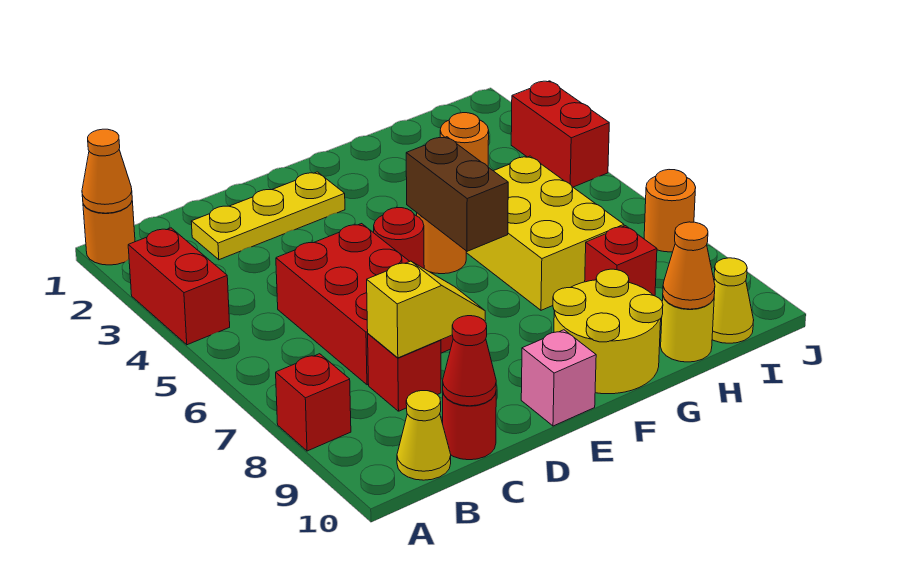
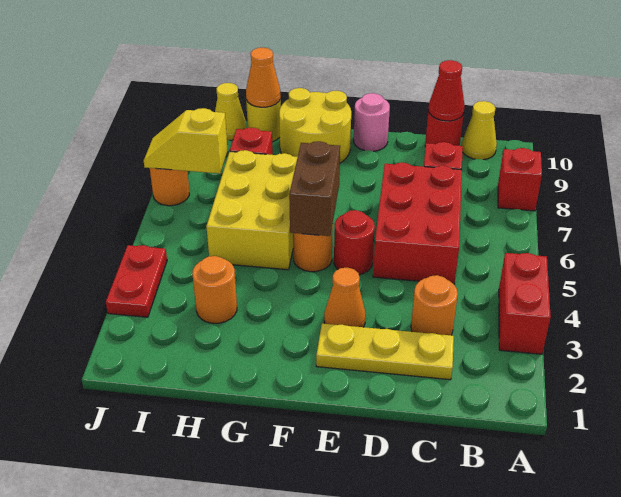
orange 1x1 round brick [83,201,135,265] -> orange 1x1 round brick moved to [411,275,458,335]
orange 1x1 cone [82,129,132,213] -> orange 1x1 cone moved to [324,268,366,327]
yellow 1x2 slope [367,261,485,358] -> yellow 1x2 slope moved to [144,108,228,174]
pink 1x1 brick [521,330,596,426] -> pink 1x1 round brick [354,93,390,151]
red 1x2 brick [511,81,609,187] -> red 1x2 plate [106,245,167,317]

